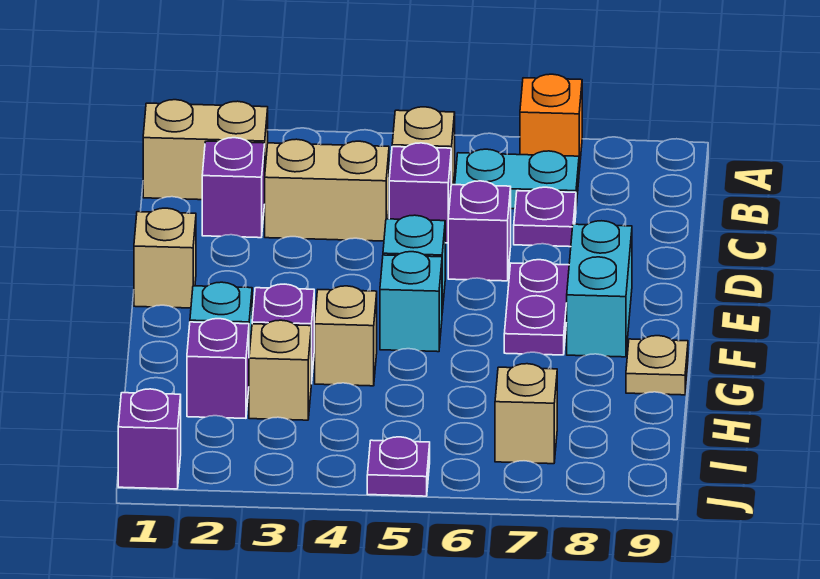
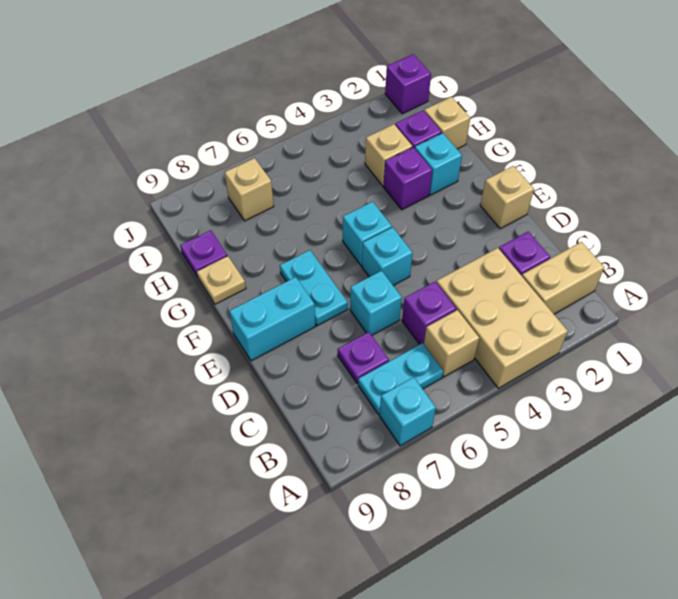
orange 1x1 brick [520,74,582,171] -> cyan 1x1 brick [379,377,436,446]
tan 1x2 brick [265,139,389,241] -> tan 2x3 brick [436,248,568,388]
purple 1x1 brick [448,181,511,281] -> cyan 1x1 brick [350,271,402,335]
purple 1x2 plate [504,260,569,355] -> cyan 1x2 plate [280,250,348,326]
cyan 1x2 brick [567,221,632,357] -> cyan 1x2 brick turned to [229,277,316,361]
tan 1x1 brick [315,286,377,386] -> tan 1x1 brick moved to [424,97,470,149]
purple 1x1 plate [367,437,430,496] -> purple 1x1 plate moved to [180,230,227,277]

